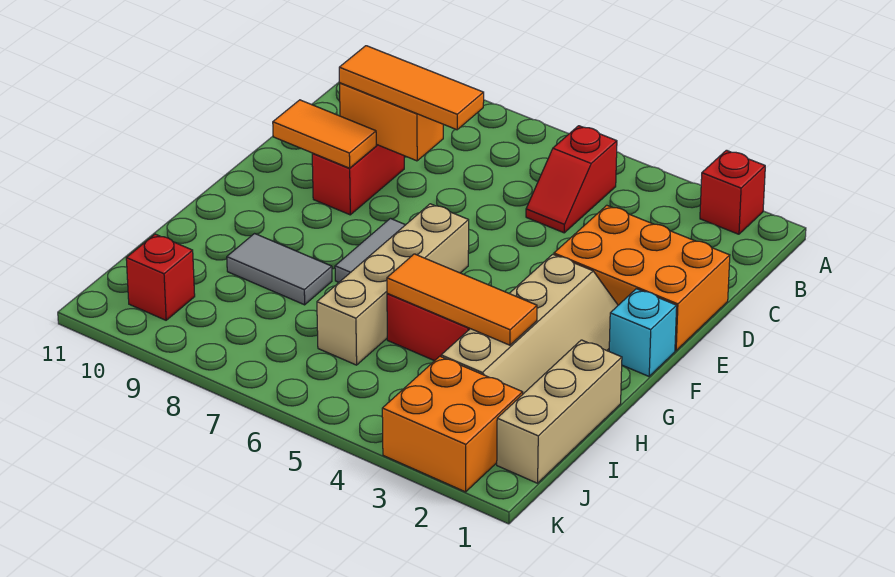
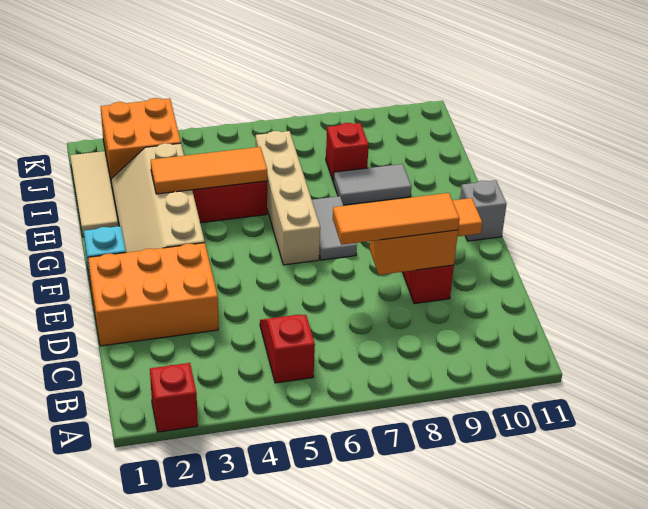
none -> grey 1x1 brick [460,180,507,241]
tan 1x3 brick [497,340,622,483] -> tan 1x3 tile [70,151,118,237]
red 1x1 brick [126,234,195,320] -> red 1x1 brick moved to [326,123,369,182]

